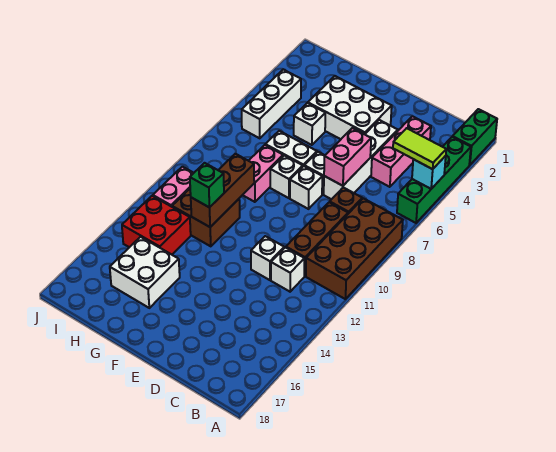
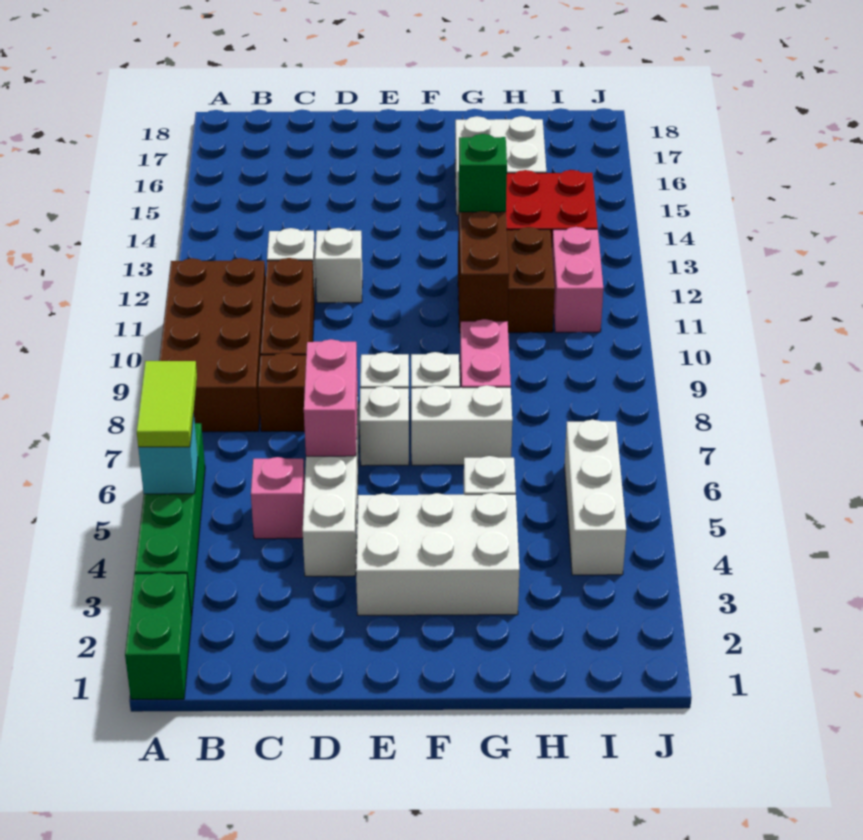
lime 1x2 tile [393,128,446,169] -> lime 1x2 tile turned to [137,361,197,447]
pink 1x3 brick [371,116,431,187] -> pink 1x1 brick [251,457,305,539]

